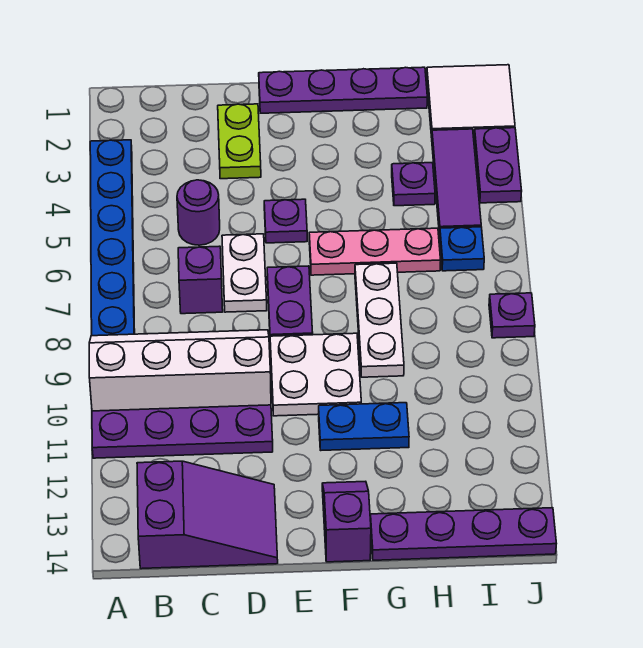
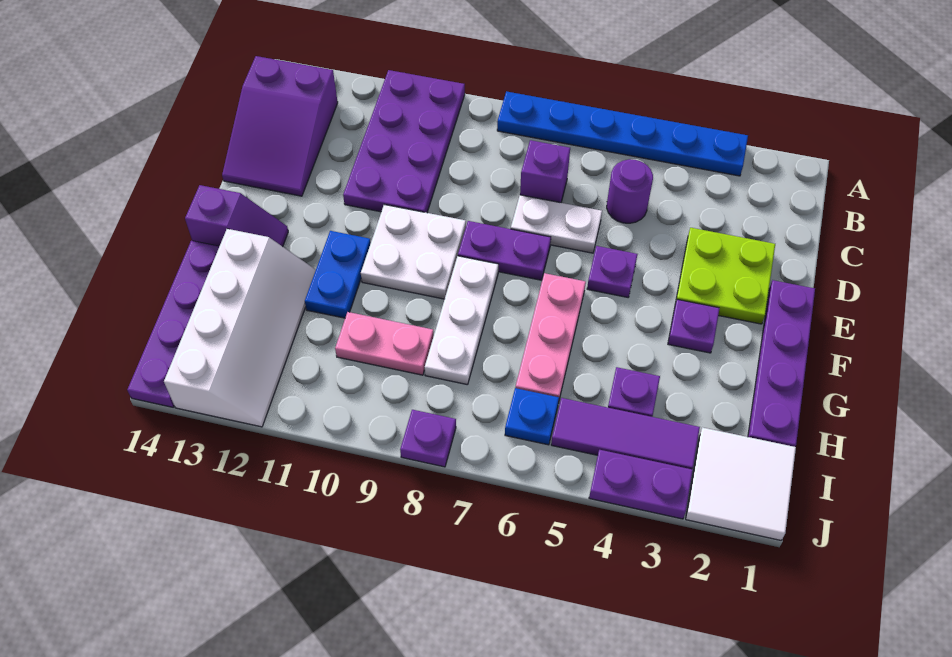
white 2x4 slope [89,330,271,411] -> white 2x4 slope moved to [164,229,316,427]
lime 1x2 plate [218,104,261,179] -> lime 2x2 plate [675,228,775,324]
none -> purple 1x1 plate [668,300,720,353]
white 1x3 plate [355,263,404,377] -> white 1x3 plate turned to [425,256,498,385]
none -> pink 1x2 plate [335,312,434,375]

